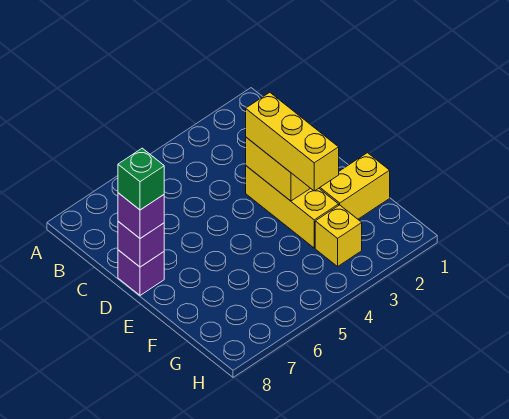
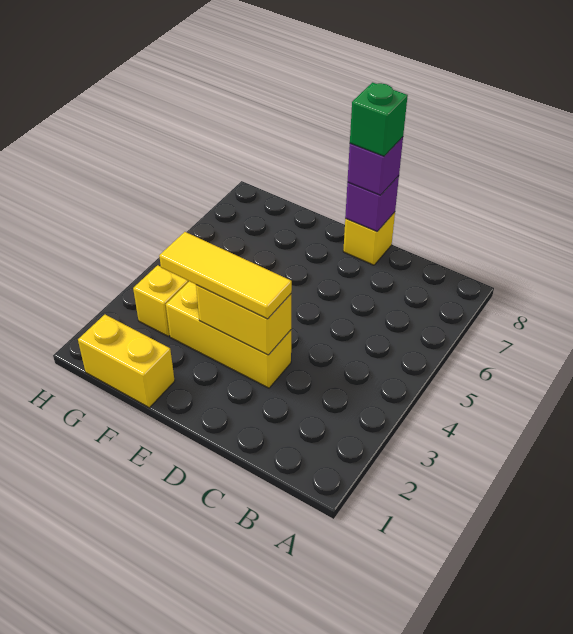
yellow 1x3 brick [246,92,339,191] -> yellow 1x3 tile [159,232,292,319]
purple 1x1 brick [118,250,164,295] -> yellow 1x1 brick [343,212,395,265]
yellow 1x2 brick [319,153,390,219] -> yellow 1x2 brick turned to [78,315,175,408]

